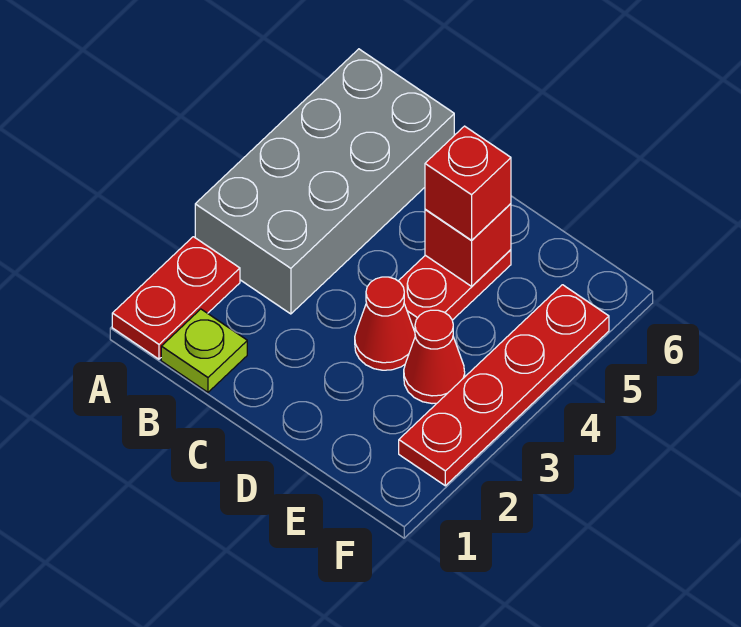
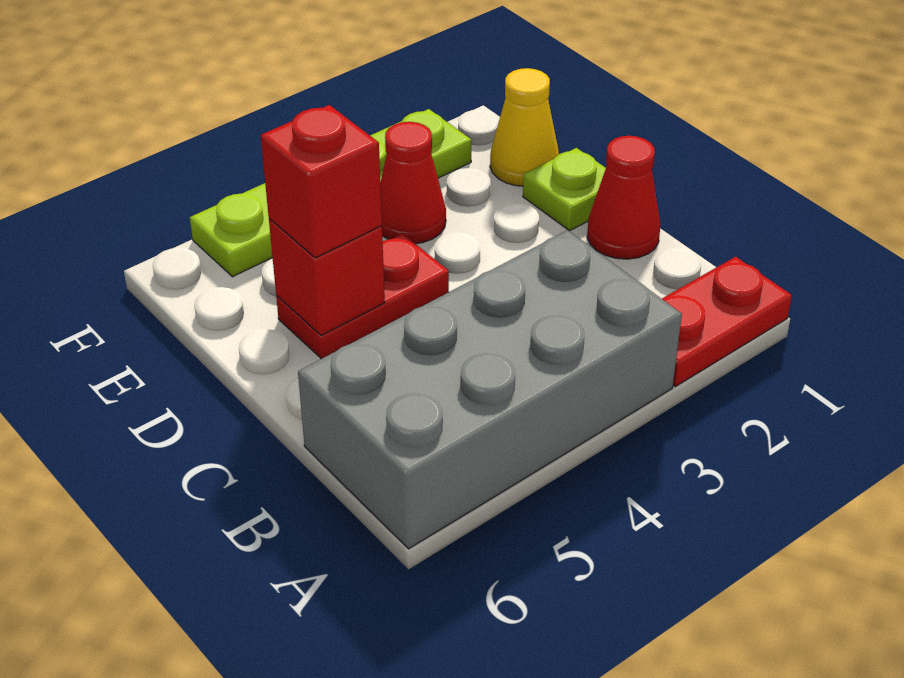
lime 1x1 plate [161,309,247,392] -> lime 1x1 plate moved to [523,148,606,231]
red 1x1 cone [355,277,415,370] -> red 1x1 cone moved to [587,136,660,259]
none -> yellow 1x1 cone [490,68,559,186]
red 1x4 plate [399,285,609,486] -> lime 1x4 plate [190,109,472,277]

